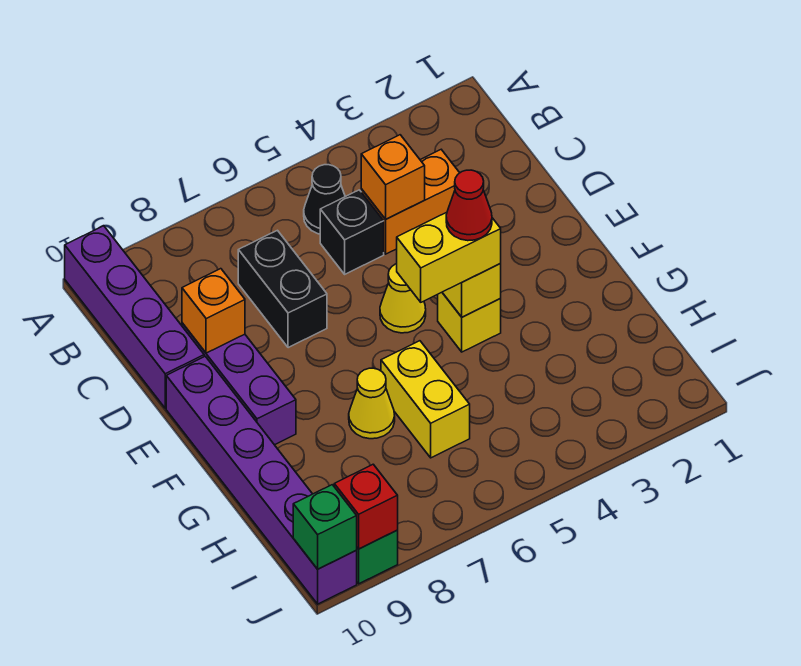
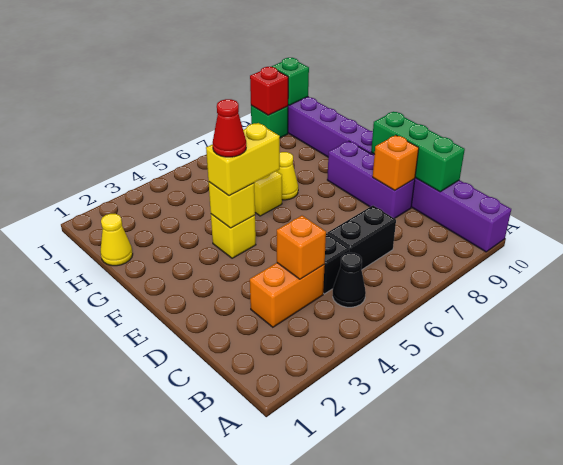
black 1x2 brick [238,230,327,348] -> black 1x2 brick turned to [327,206,396,270]
none -> green 1x3 brick [371,112,465,192]
yellow 1x1 cone [380,264,426,333] -> yellow 1x1 cone moved to [100,214,133,266]

